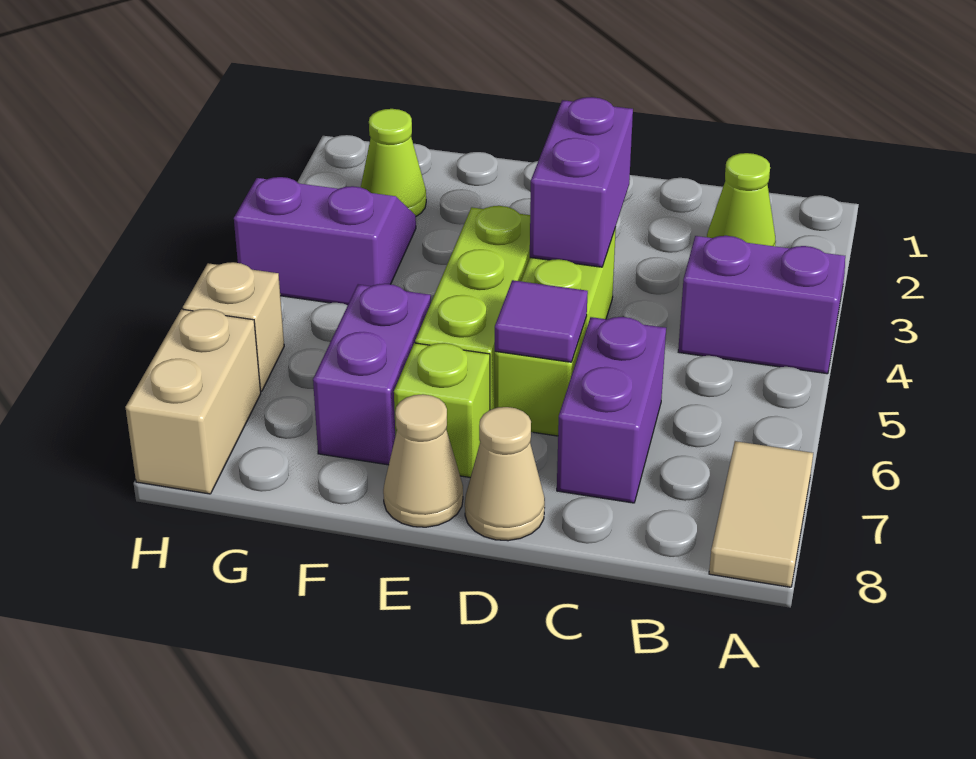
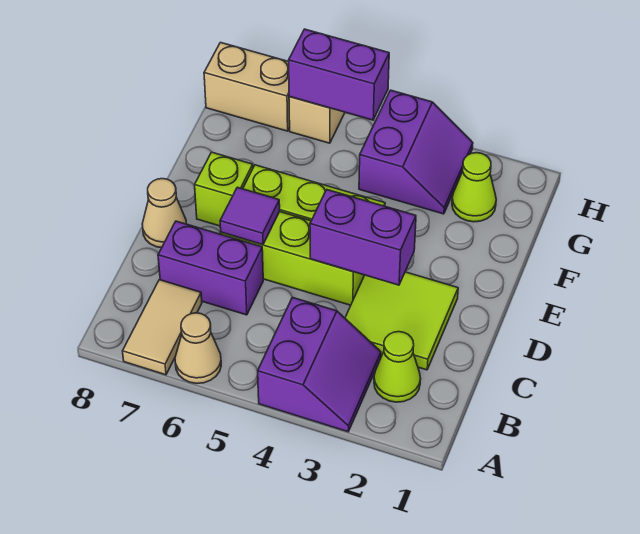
tan 1x2 tile [709,441,813,587] -> tan 1x2 tile turned to [123,280,202,375]
none -> lime 2x2 tile [345,272,458,370]
tan 1x1 cone [383,394,463,527] -> tan 1x1 cone moved to [175,313,221,383]
purple 1x2 brick [313,284,431,465] -> purple 1x2 brick moved to [289,29,389,120]

